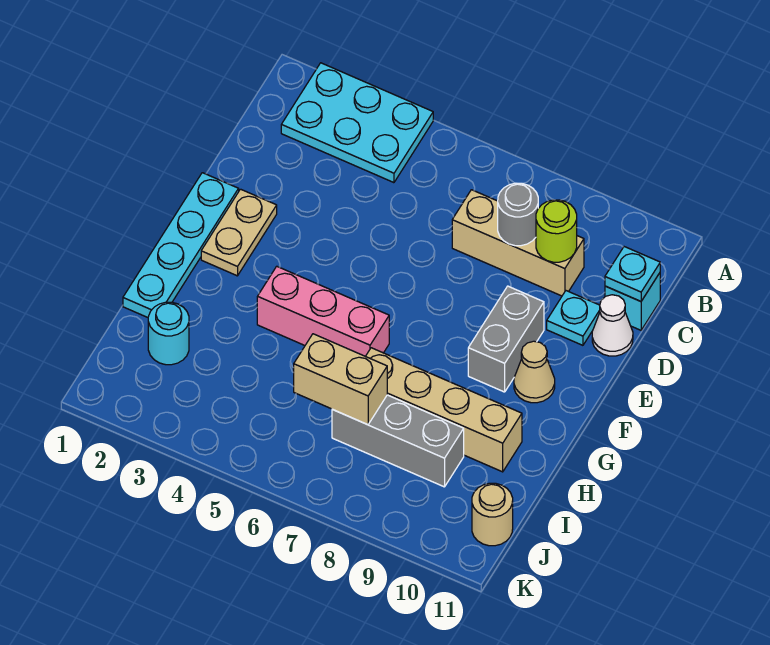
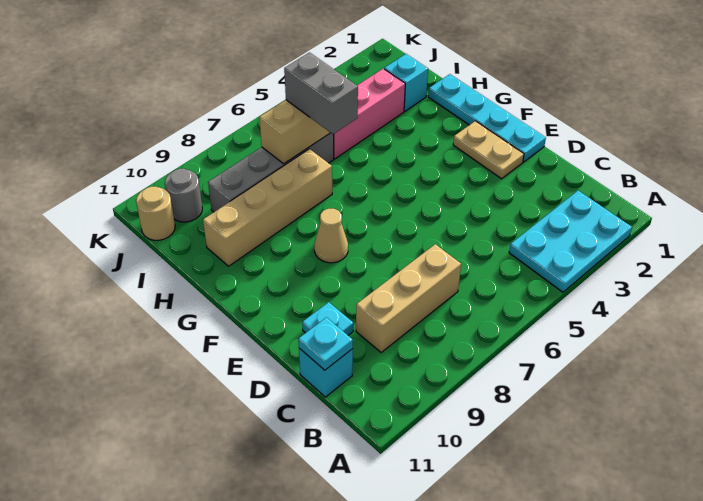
grey 1x1 round brick [498,183,538,246] -> grey 1x1 round brick moved to [165,169,202,222]
lime 1x1 round brick [536,200,577,262] -> none
white 1x1 cone [592,295,633,356] -> none
grey 1x2 brick [468,286,544,392] -> grey 1x2 brick moved to [284,52,358,134]
tan 1x1 cone [514,341,555,403] -> tan 1x1 cone moved to [314,209,348,263]
pink 1x3 brick [257,266,389,356] -> pink 1x3 brick moved to [334,69,405,159]
cyan 1x1 round brick [148,302,189,365] -> cyan 1x1 brick [384,54,428,111]
grey 1x3 brick [332,395,464,487] -> grey 1x4 brick [208,133,334,212]

